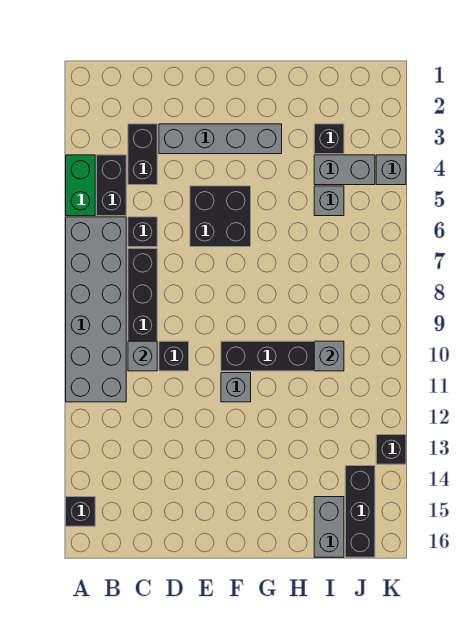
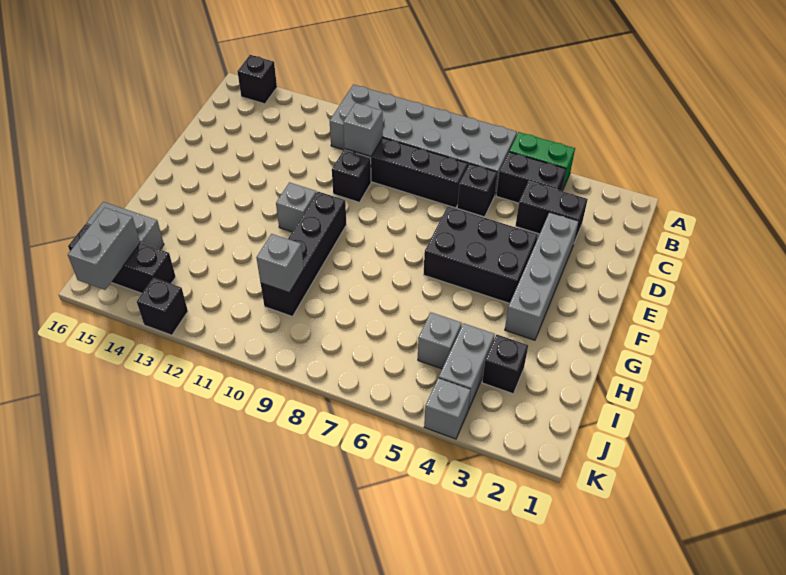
black 2x2 brick [190,186,251,247] -> black 2x3 brick [424,207,538,303]
none -> grey 1x2 brick [68,208,140,290]

